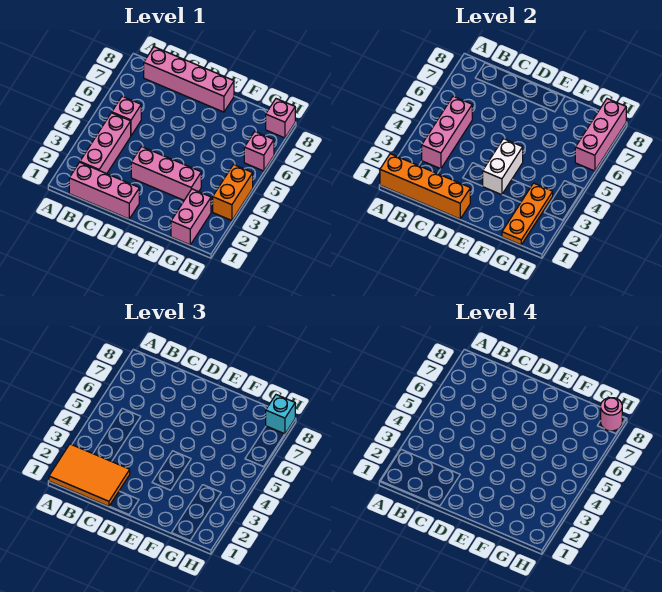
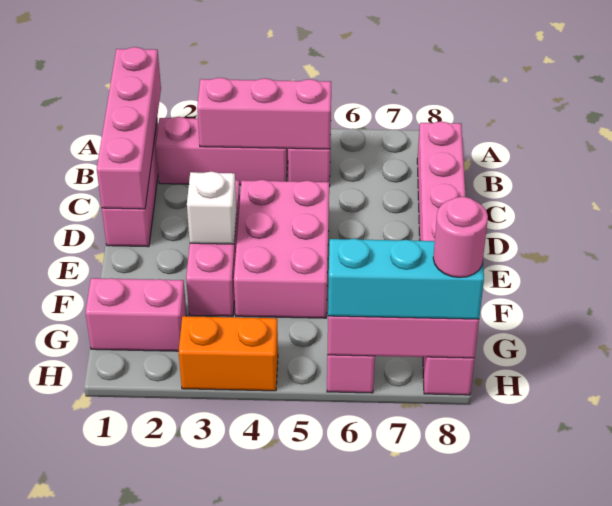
orange 1x4 brick [380,154,470,219] -> pink 1x4 brick [97,47,161,209]
orange 2x3 tile [49,444,130,506] -> none
none -> pink 2x3 brick [234,180,329,318]
white 1x2 brick [483,139,523,195] -> white 1x1 brick [187,171,237,244]
orange 1x3 plate [502,183,553,245] -> none
cyan 1x1 brick [266,395,295,434] -> cyan 1x3 brick [328,239,484,319]

